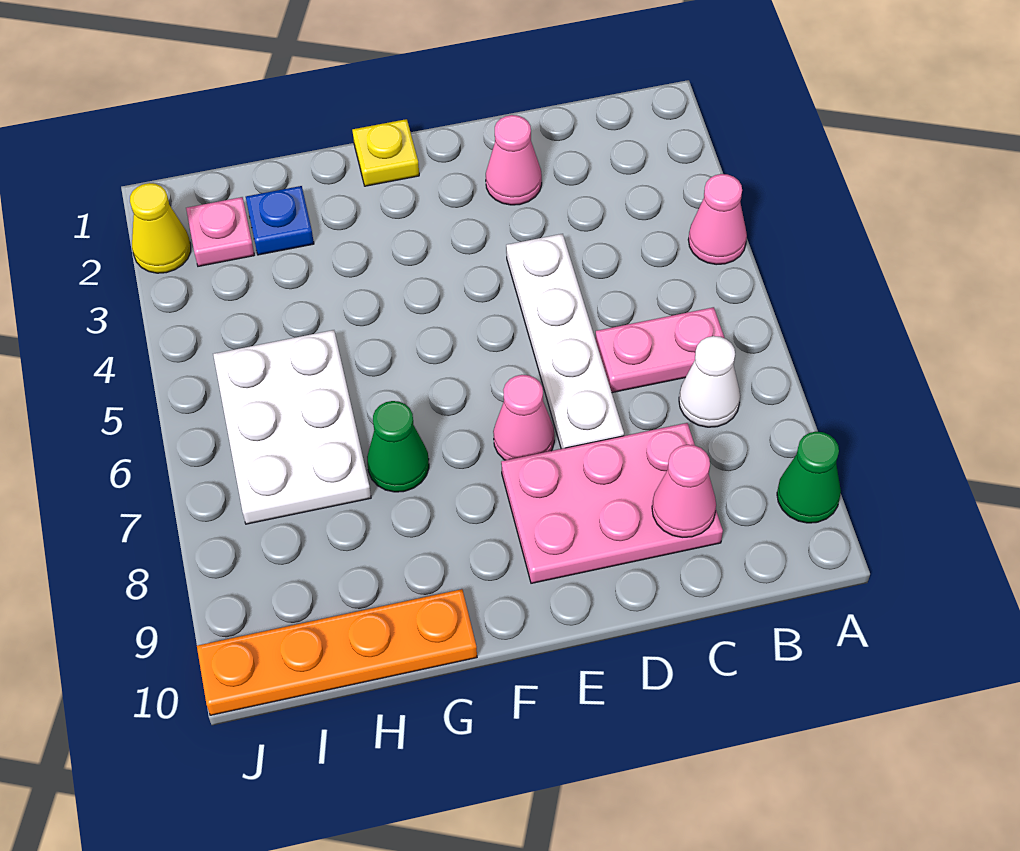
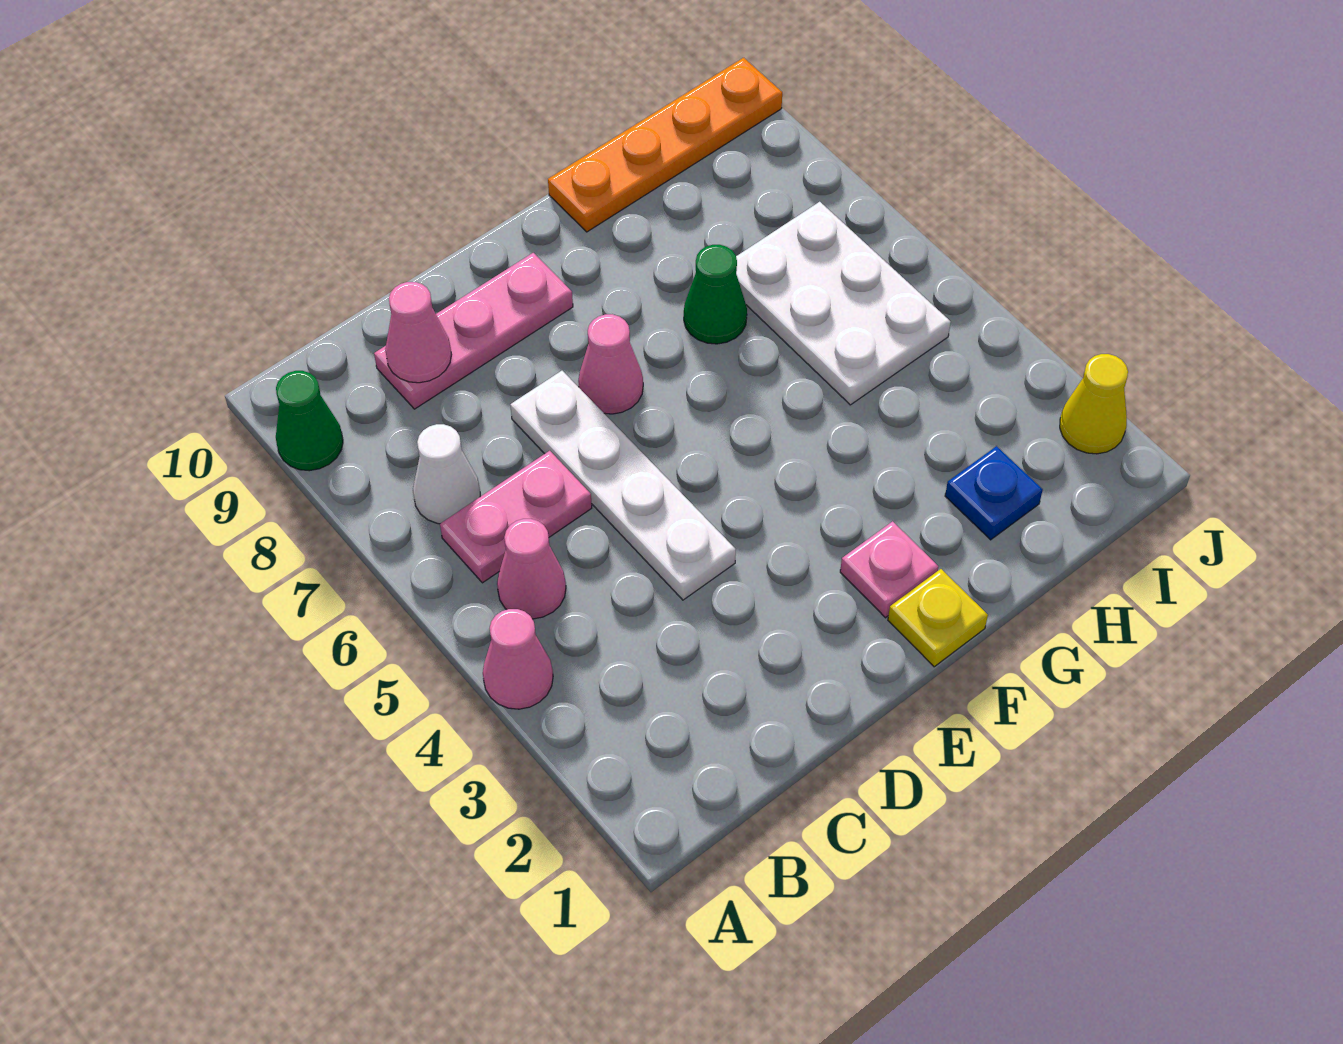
pink 2x3 plate [501,423,723,583] -> pink 1x3 plate [374,253,573,409]
pink 1x1 cone [486,115,542,205] -> pink 1x1 cone moved to [497,519,566,619]
pink 1x1 plate [186,197,254,266] -> pink 1x1 plate moved to [840,521,938,618]

